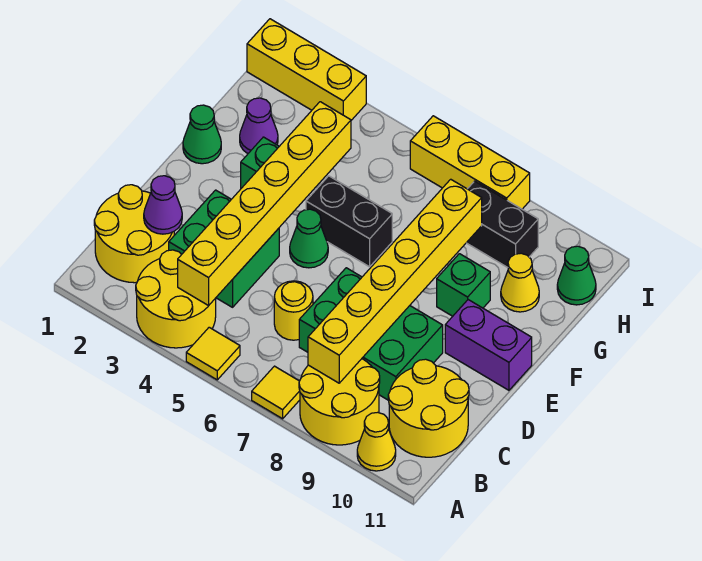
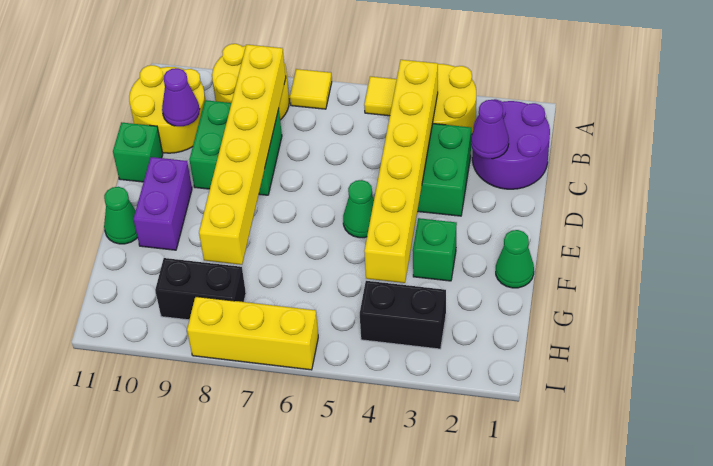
yellow 1x1 cone [357,412,396,471] -> none
yellow 2x2 round brick [94,185,174,283] -> purple 2x2 round brick [472,99,550,189]
yellow 1x1 round brick [274,281,313,340] -> none
green 2x3 brick [299,268,443,400] -> green 2x2 brick [190,100,282,195]
purple 1x2 brick [445,300,532,390] -> purple 1x2 brick turned to [134,157,192,250]
black 1x2 brick [306,176,392,267] -> black 1x2 brick moved to [360,281,446,349]
green 1x1 brick [437,254,490,316] -> green 1x1 brick moved to [113,122,163,182]
purple 1x1 cone [240,98,278,154] -> purple 1x1 cone moved to [162,68,200,126]
yellow 1x1 cone [501,253,539,312] -> none
green 1x1 cone [557,246,596,305] -> green 1x1 cone moved to [104,187,138,244]
yellow 1x3 brick [247,19,366,120] -> none

